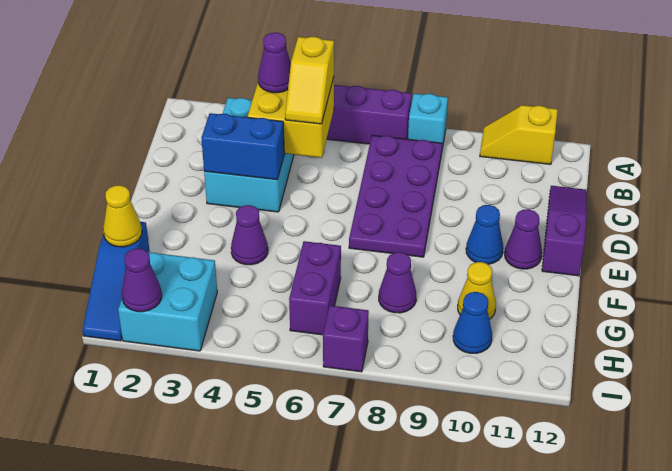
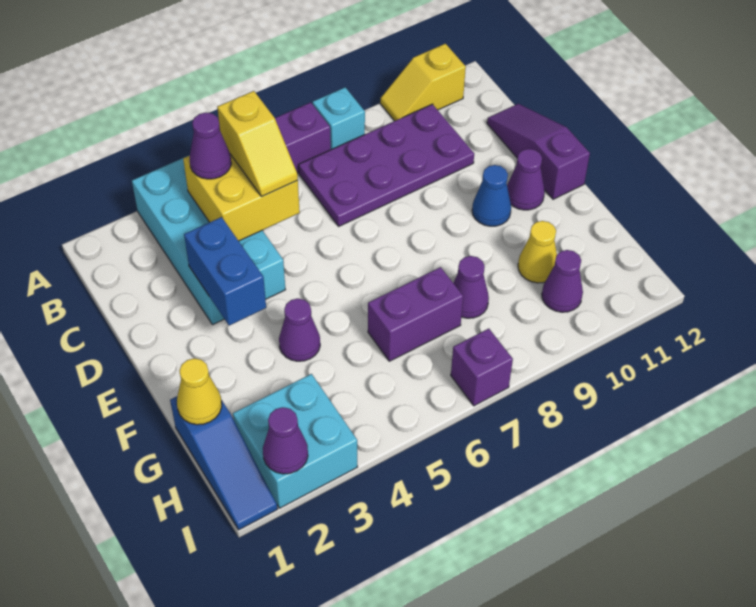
cyan 2x3 brick [204,98,294,212] -> cyan 2x4 brick [132,156,285,325]
purple 2x4 plate [349,135,442,257] -> purple 2x4 plate turned to [299,104,474,226]
blue 1x2 brick [201,113,284,180] -> blue 1x2 brick turned to [184,217,266,326]
purple 1x2 brick [289,241,341,335] -> purple 1x2 brick turned to [368,267,463,361]
blue 1x1 cone [453,292,492,353] -> purple 1x1 cone [542,250,583,312]

